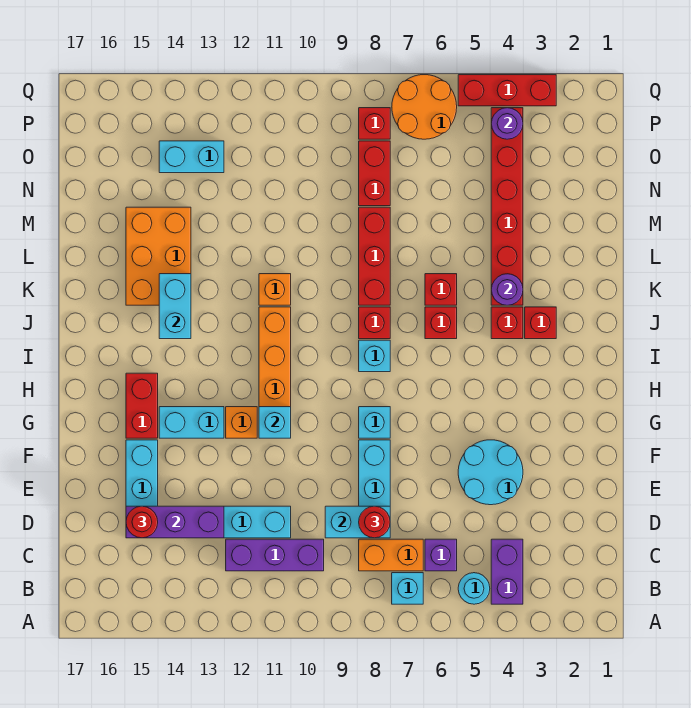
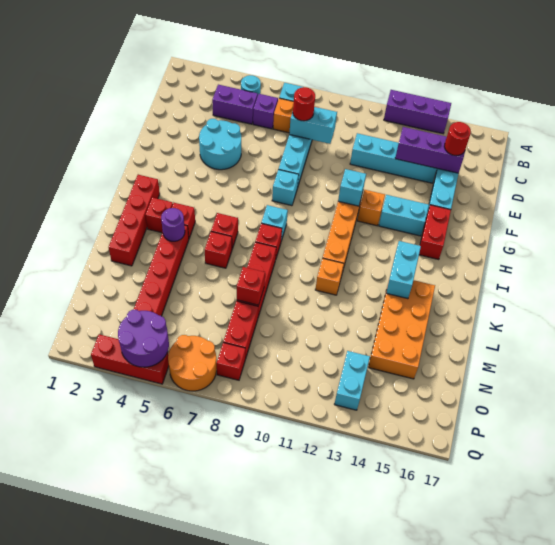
purple 1x2 brick [491,539,523,604] -> purple 1x2 brick turned to [212,85,258,124]
purple 1x3 brick [226,539,324,571] -> purple 1x3 brick moved to [384,90,451,134]
none -> red 1x4 brick [109,175,160,266]
orange 2x3 brick [126,207,191,305] -> orange 2x4 brick [368,280,435,379]
none -> red 1x1 brick [237,267,265,305]
cyan 1x2 brick [159,141,224,173] -> cyan 1x2 brick turned to [334,351,370,410]
purple 1x1 round brick [491,108,523,139] -> purple 2x2 round brick [118,310,169,367]

